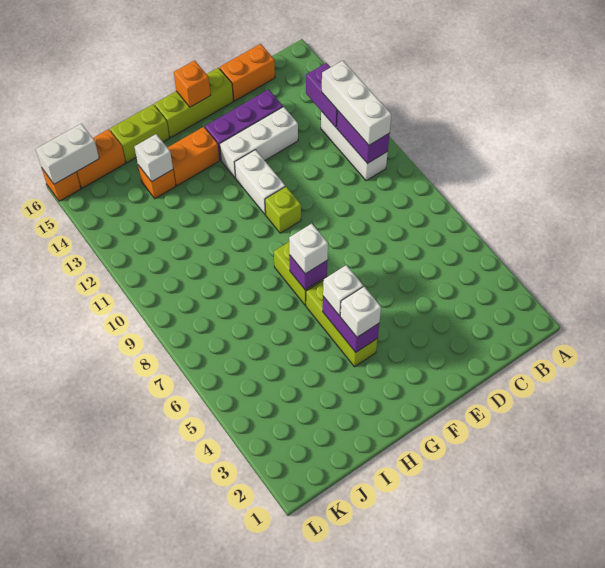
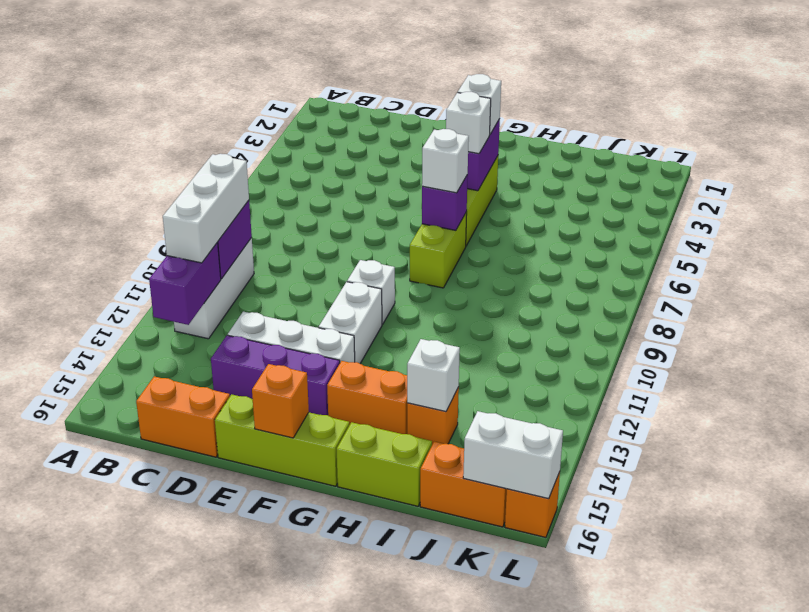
lime 1x1 brick [265,186,301,233] -> white 1x1 brick [347,260,395,325]

